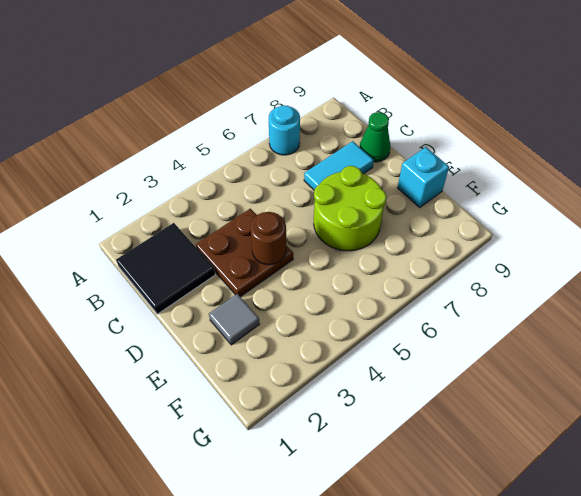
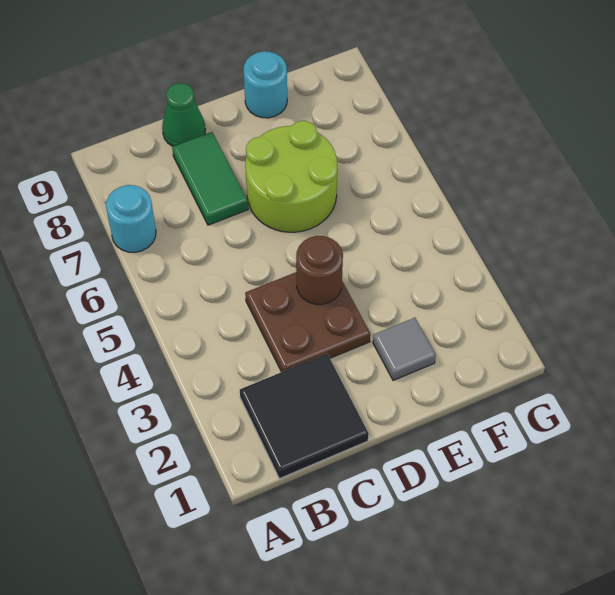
cyan 1x2 tile [304,141,374,190] -> green 1x2 tile [172,132,248,225]
cyan 1x1 brick [397,147,449,208] -> cyan 1x1 round brick [244,51,287,118]

